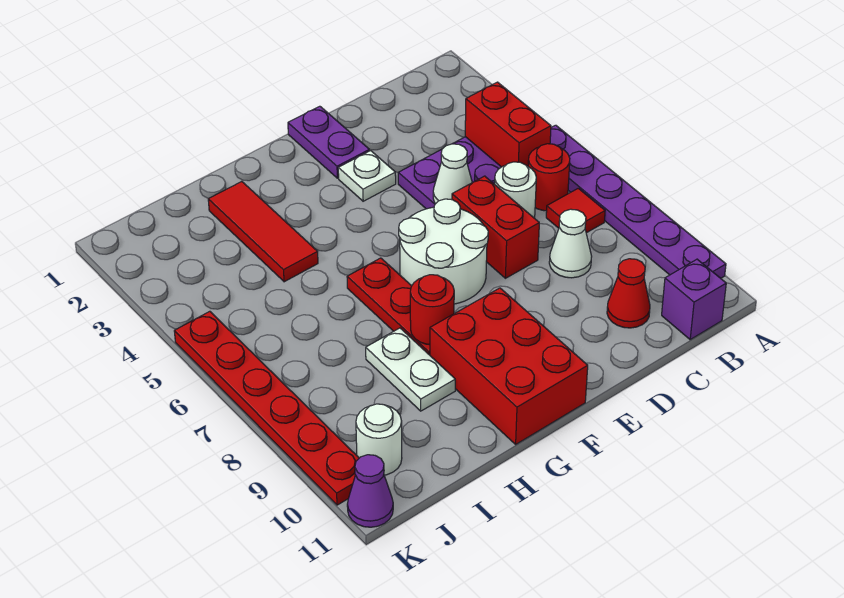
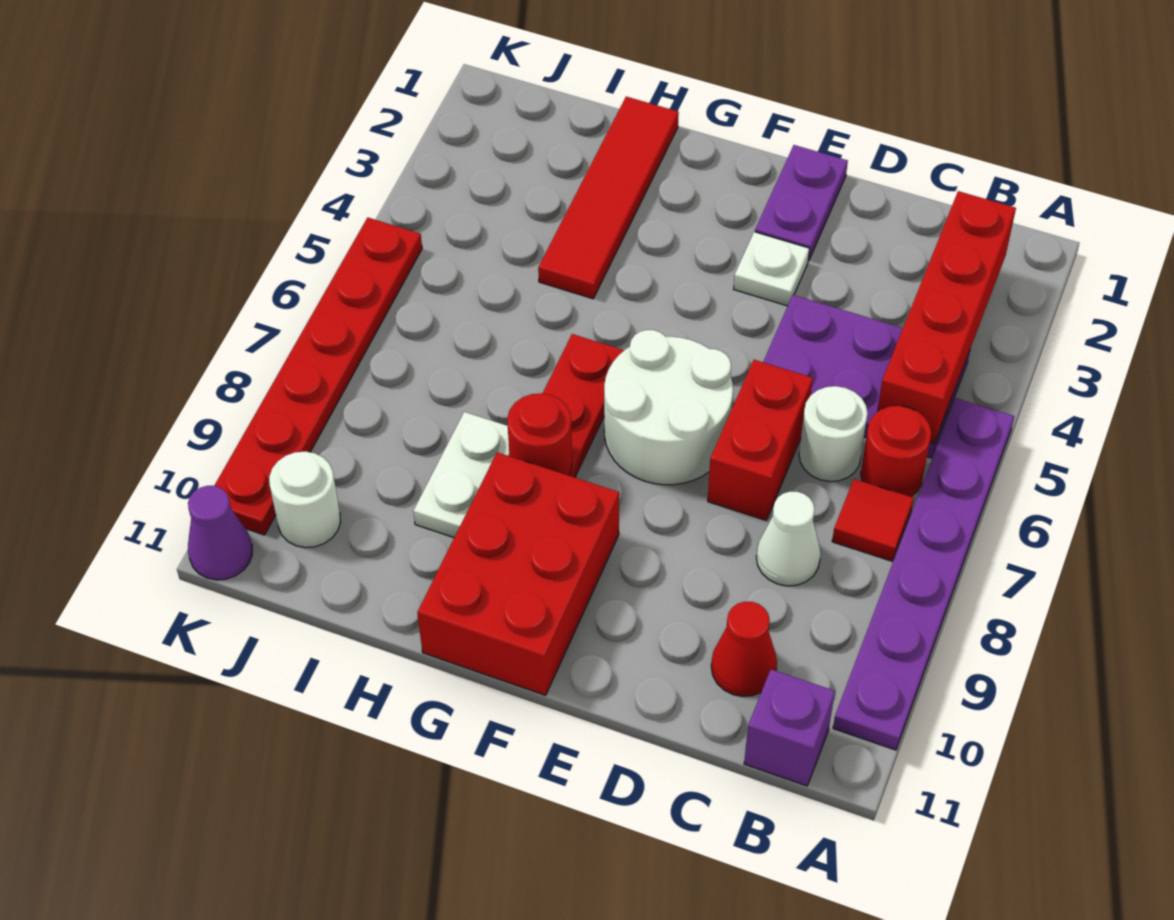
red 1x2 brick [465,82,551,167] -> red 1x4 brick [877,191,1016,444]
white 1x1 cone [433,144,472,204] -> none
red 1x3 tile [208,182,318,282] -> red 1x4 tile [538,97,679,299]

